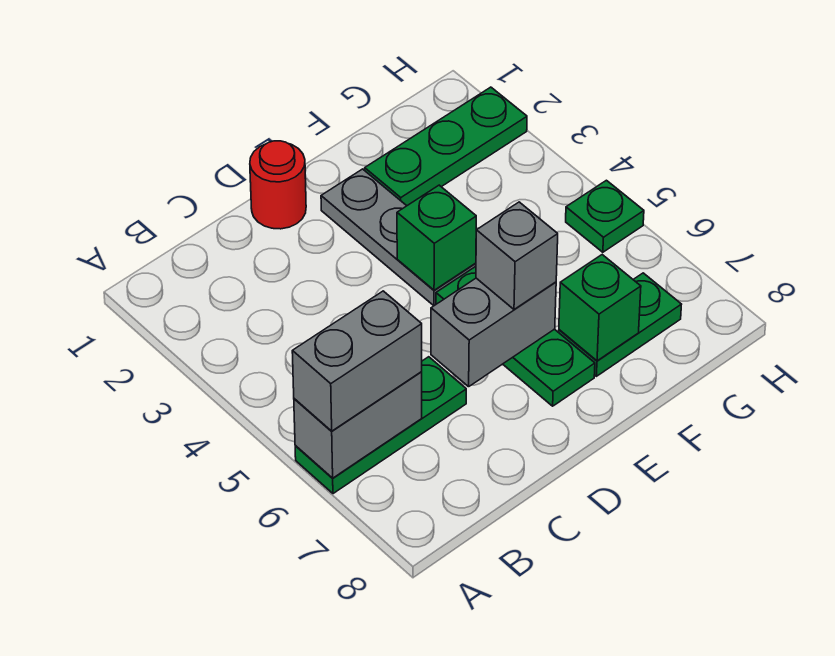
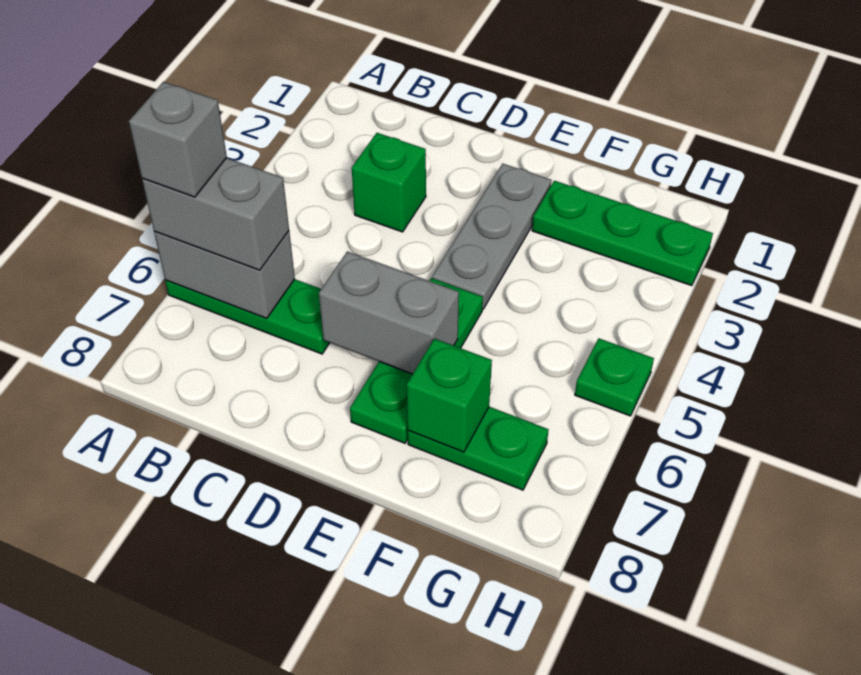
red 1x1 round brick [250,141,306,229] -> none
green 1x1 brick [397,185,476,290] -> green 1x1 brick moved to [352,133,426,232]
grey 1x1 brick [476,202,558,309] -> grey 1x1 brick moved to [129,82,227,197]

